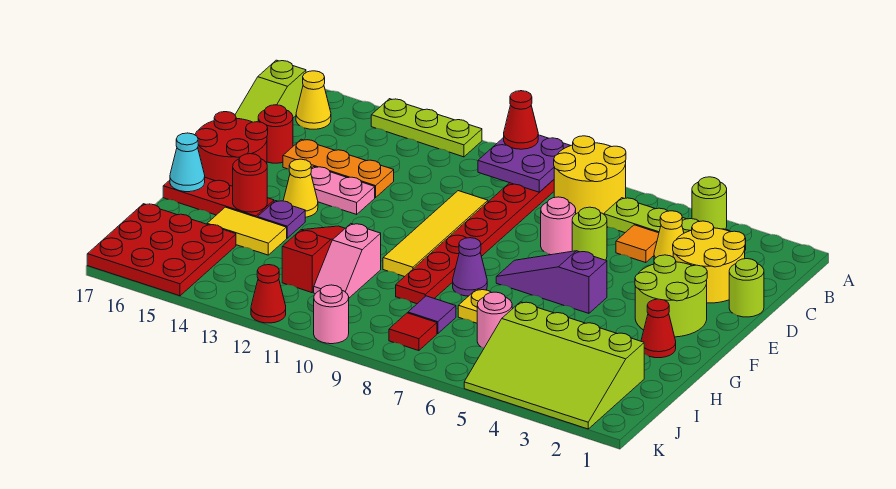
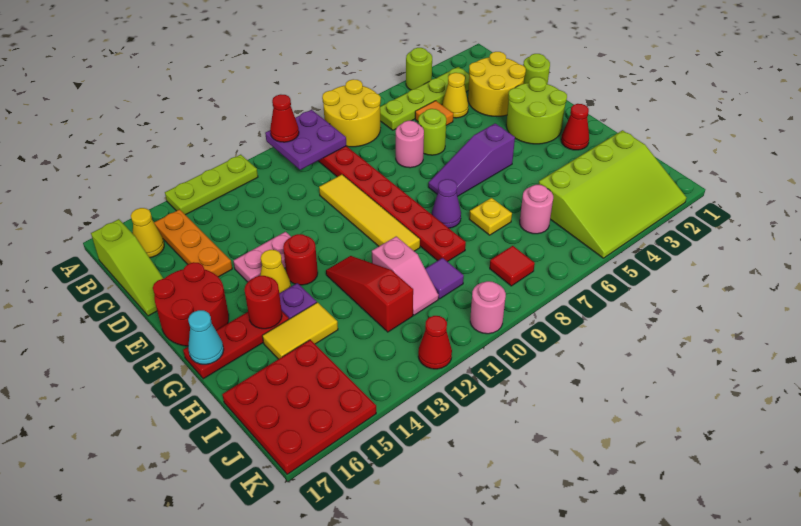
orange 1x3 plate [283,139,394,197] -> orange 1x3 plate turned to [154,209,232,277]
red 1x1 round brick [258,105,293,163] -> red 1x1 round brick moved to [283,234,318,285]
purple 1x1 tile [408,296,456,334] -> purple 1x1 tile moved to [425,258,464,299]

